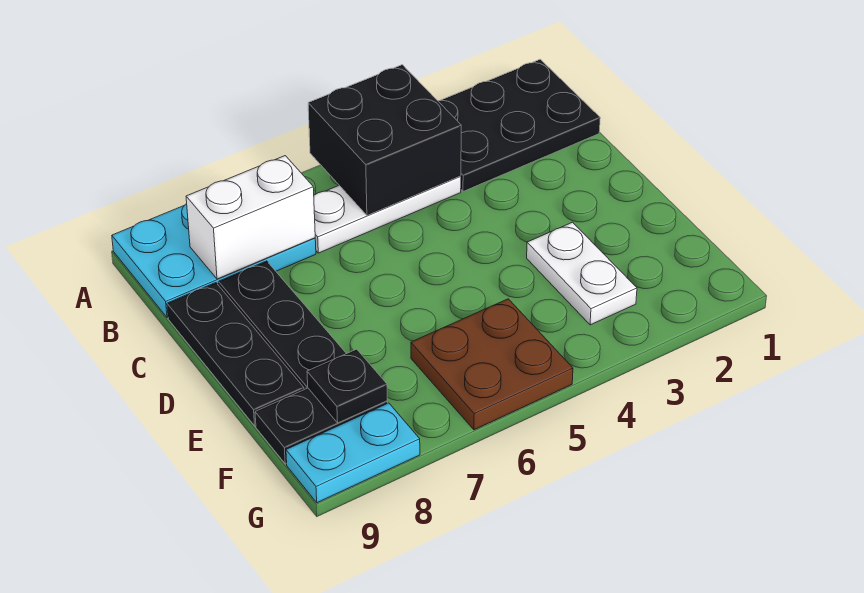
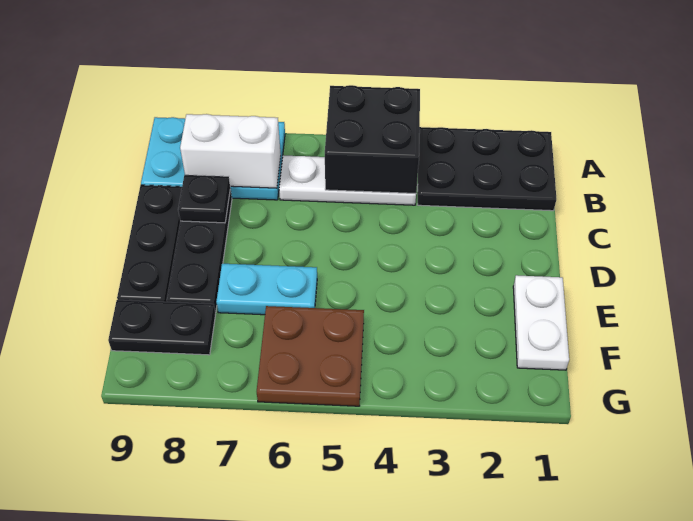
white 1x2 plate [527,222,637,325] -> white 1x2 plate moved to [513,275,569,370]
black 1x1 plate [307,349,387,423] -> black 1x1 plate moved to [178,175,230,223]
cyan 1x2 plate [286,403,420,503] -> cyan 1x2 plate moved to [216,264,317,315]

